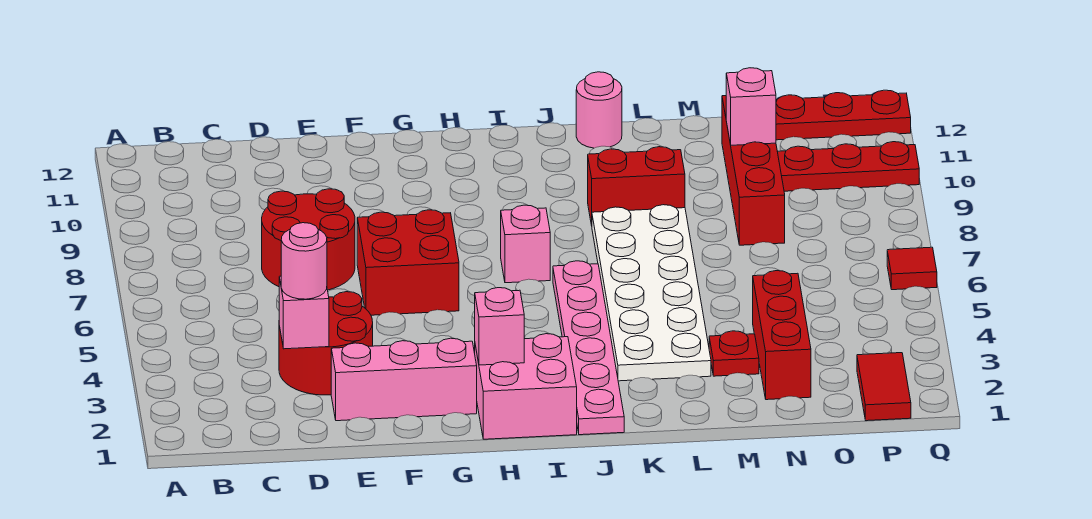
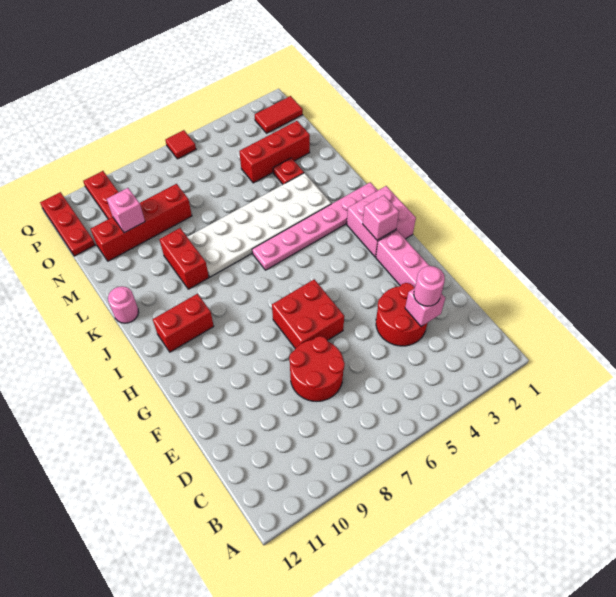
pink 1x1 brick [501,205,550,283] -> none
none -> red 1x2 brick [153,294,214,352]

